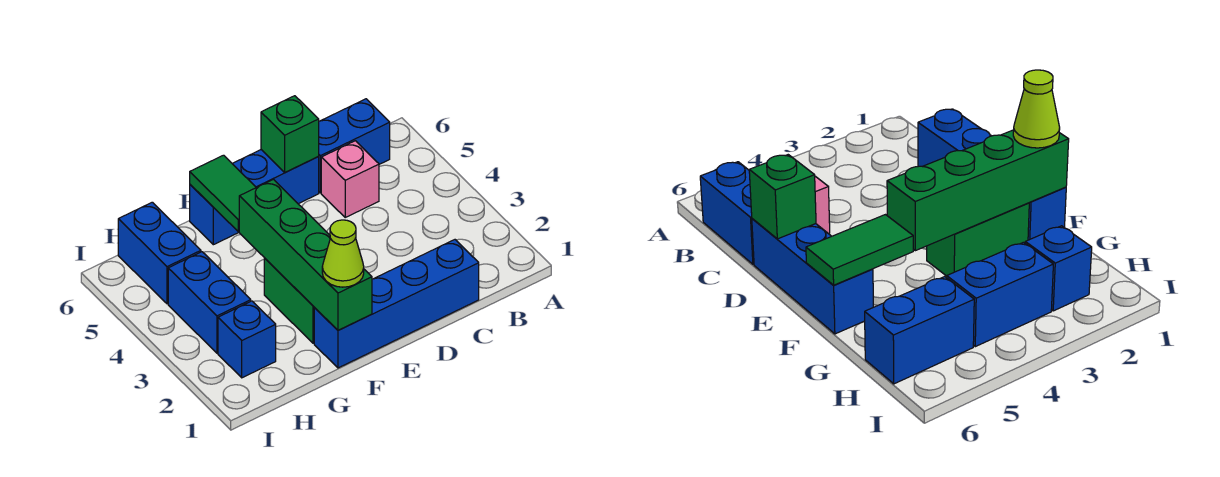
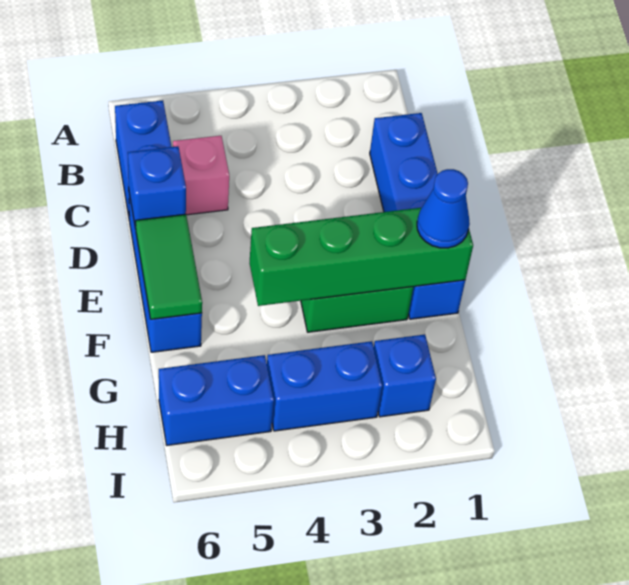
green 1x1 brick [261,96,319,172] -> blue 1x1 brick [128,146,186,229]
lime 1x1 cone [322,220,364,287] -> blue 1x1 cone [417,169,470,248]
green 1x2 tile [190,155,256,232] -> green 1x2 tile turned to [136,214,202,319]

